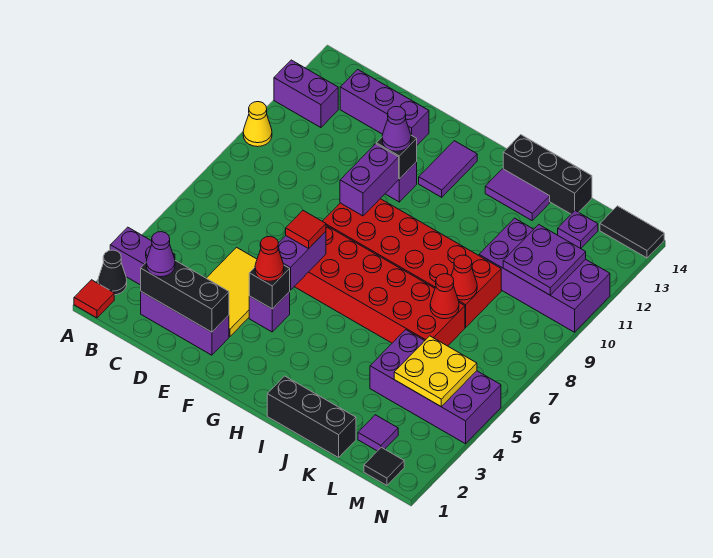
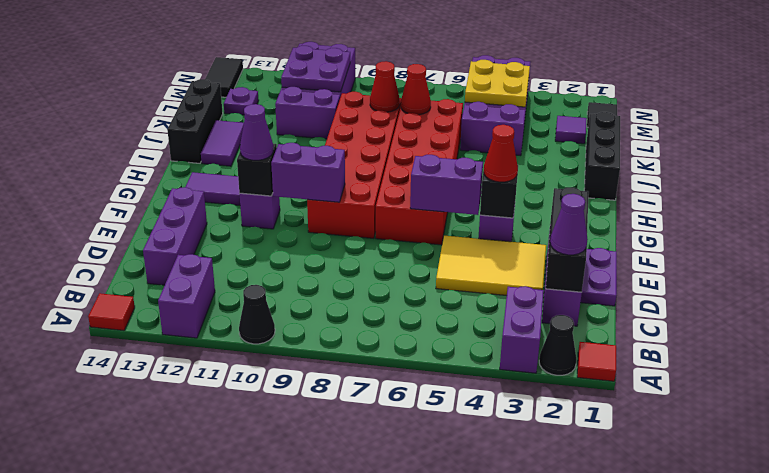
yellow 1x1 cone [243,102,272,147] -> black 1x1 cone [239,285,275,344]
none -> purple 1x2 plate [580,248,617,306]
red 1x1 tile [286,211,326,249] -> red 1x1 tile moved to [88,293,135,330]

